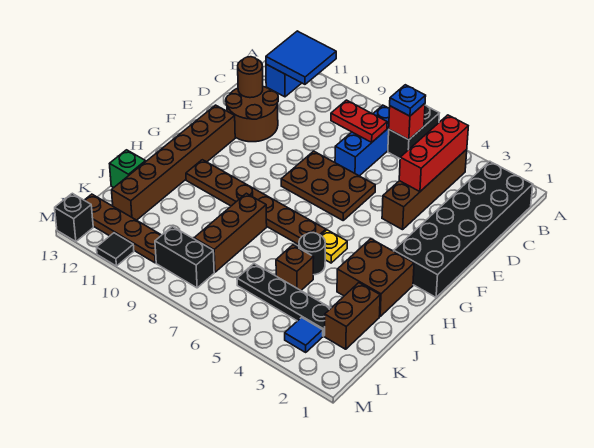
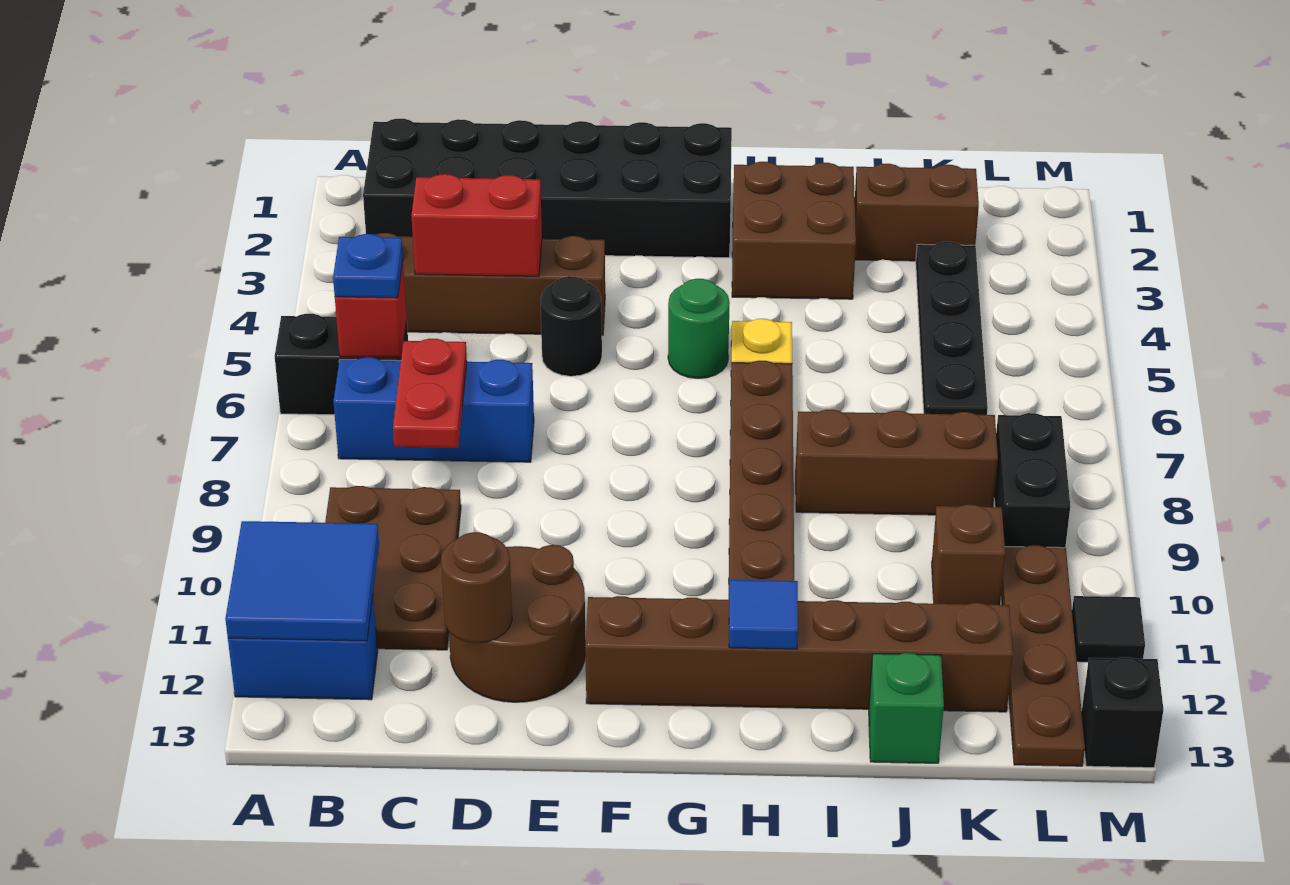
red 1x3 brick [399,115,468,192] -> red 1x2 brick [411,174,542,276]
brown 2x3 plate [281,151,375,220] -> brown 2x3 plate moved to [325,486,461,650]
none -> green 1x1 round brick [668,279,730,379]
black 1x1 round brick [299,233,325,275] -> black 1x1 round brick moved to [540,276,602,376]
brown 1x1 brick [276,245,314,290] -> brown 1x1 brick moved to [932,504,1005,605]
blue 1x1 tile [285,317,323,352] -> blue 1x1 tile moved to [729,580,798,649]

